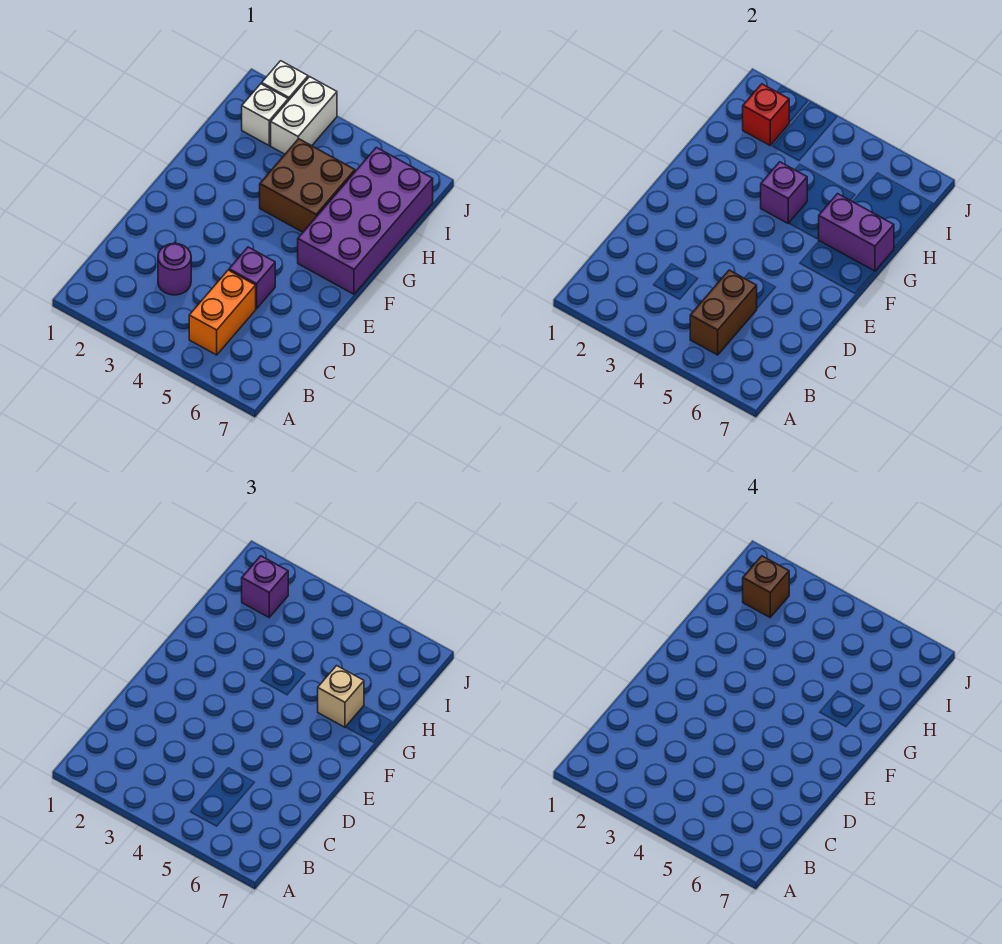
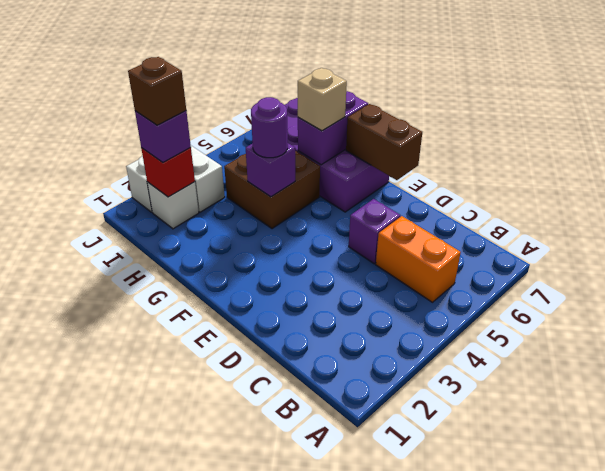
brown 1x2 brick [690,270,757,355] -> brown 1x2 brick moved to [346,104,422,180]
purple 1x1 round brick [158,243,191,295] -> purple 1x1 round brick moved to [251,97,288,158]

